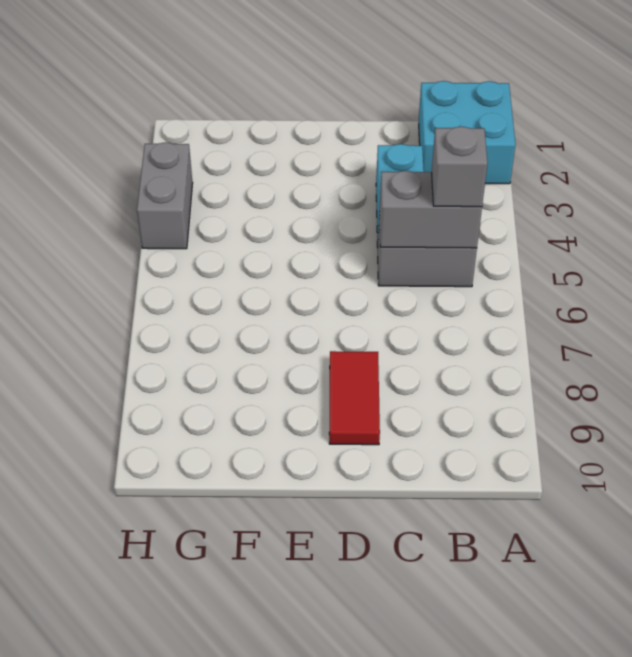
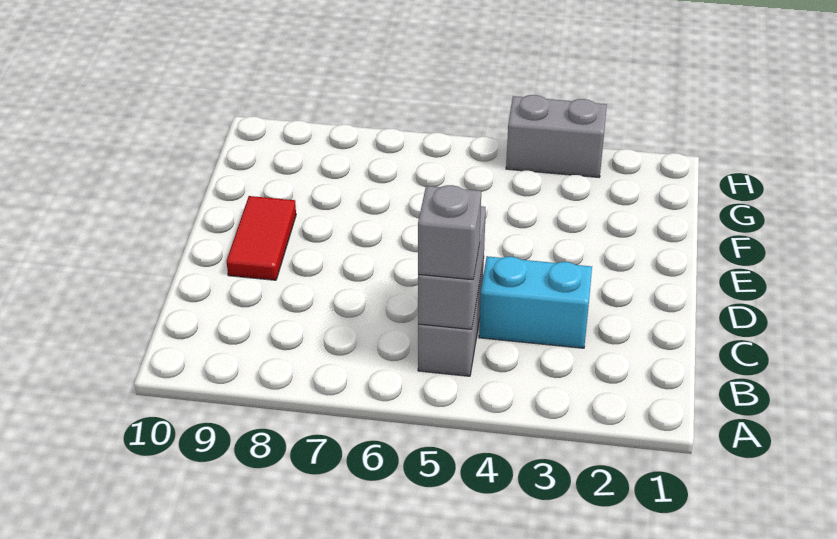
cyan 2x2 brick [419,81,516,184] -> none
red 1x2 tile [329,351,380,445] -> red 1x2 tile turned to [226,196,296,280]

